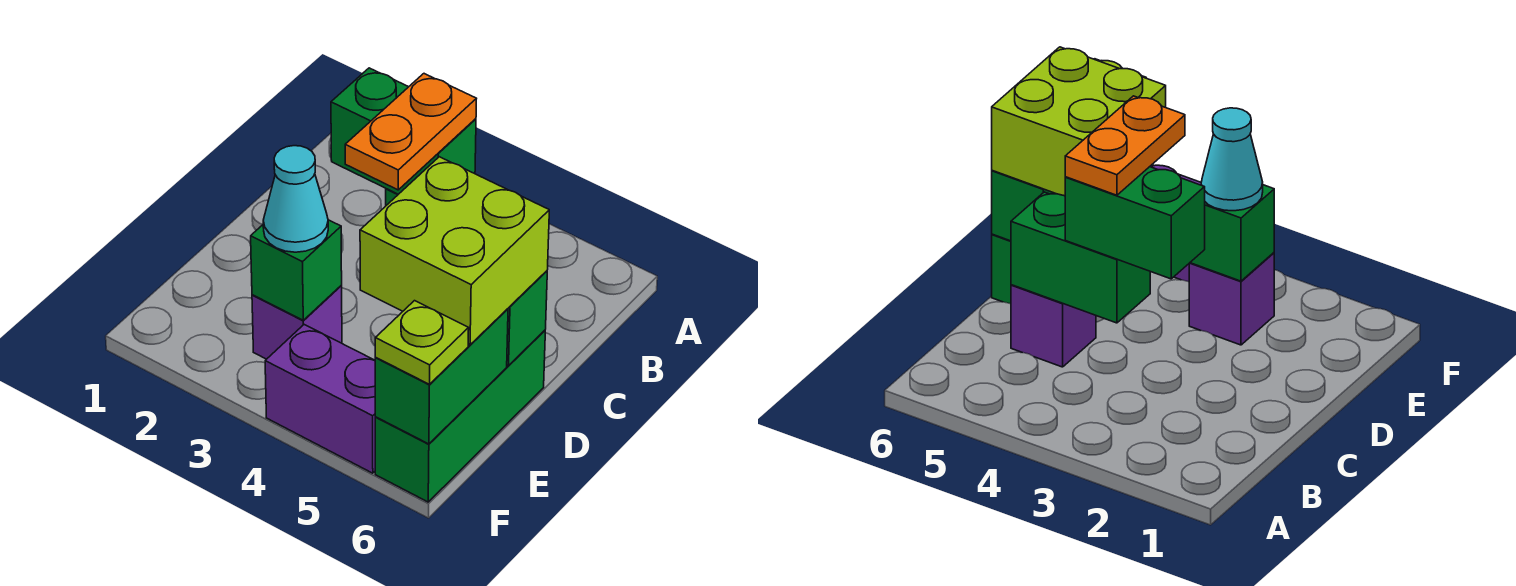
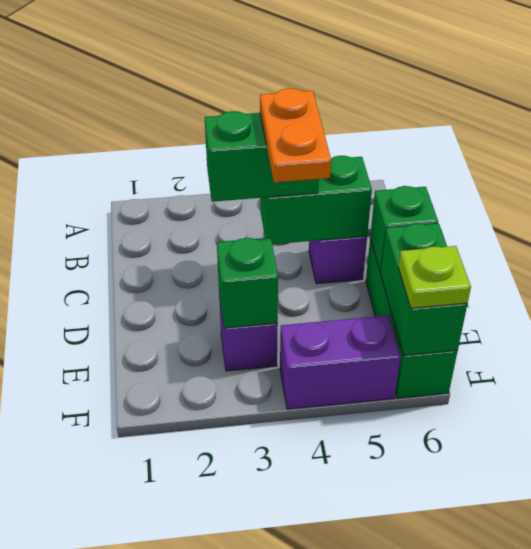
lime 2x2 brick [360,157,549,345] -> none
cyan 1x1 cone [263,146,328,252] -> none

